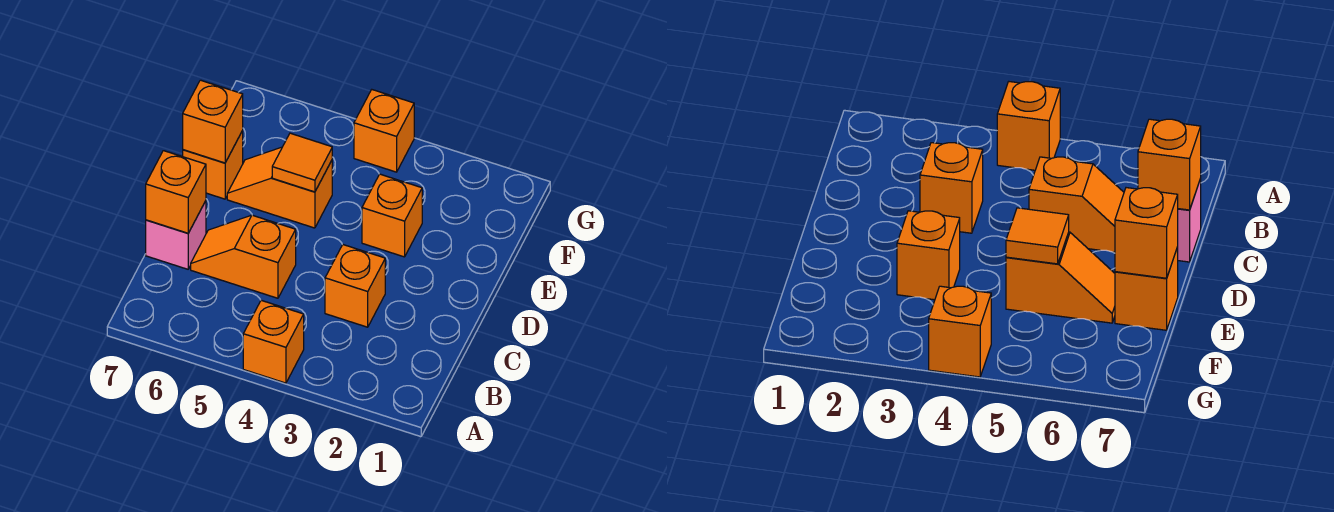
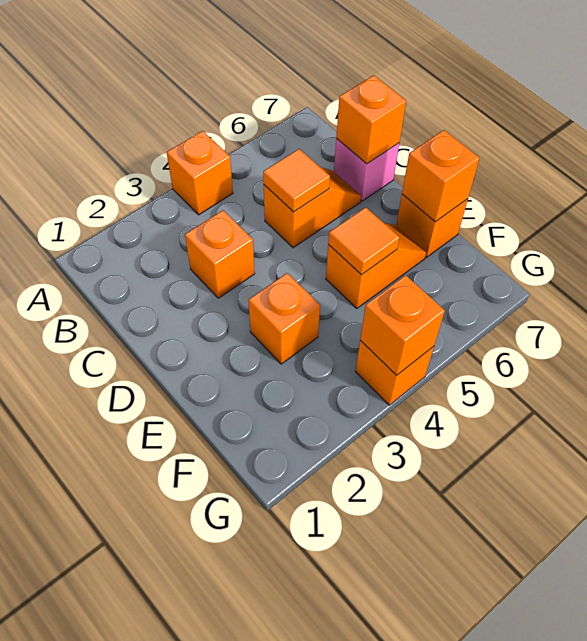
none -> orange 1x1 tile [263,149,330,212]
none -> orange 1x1 brick [360,275,445,375]

